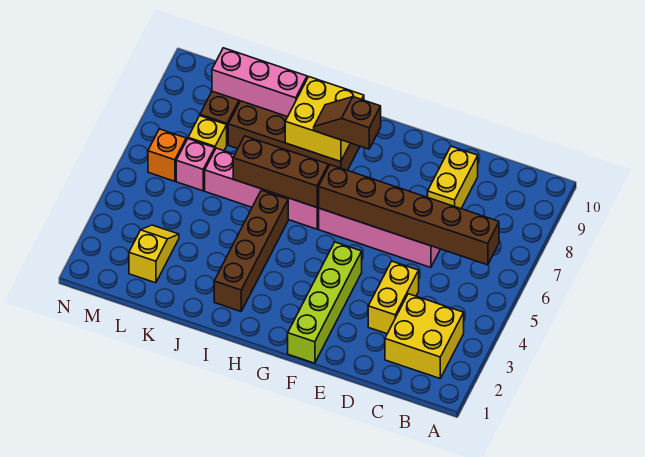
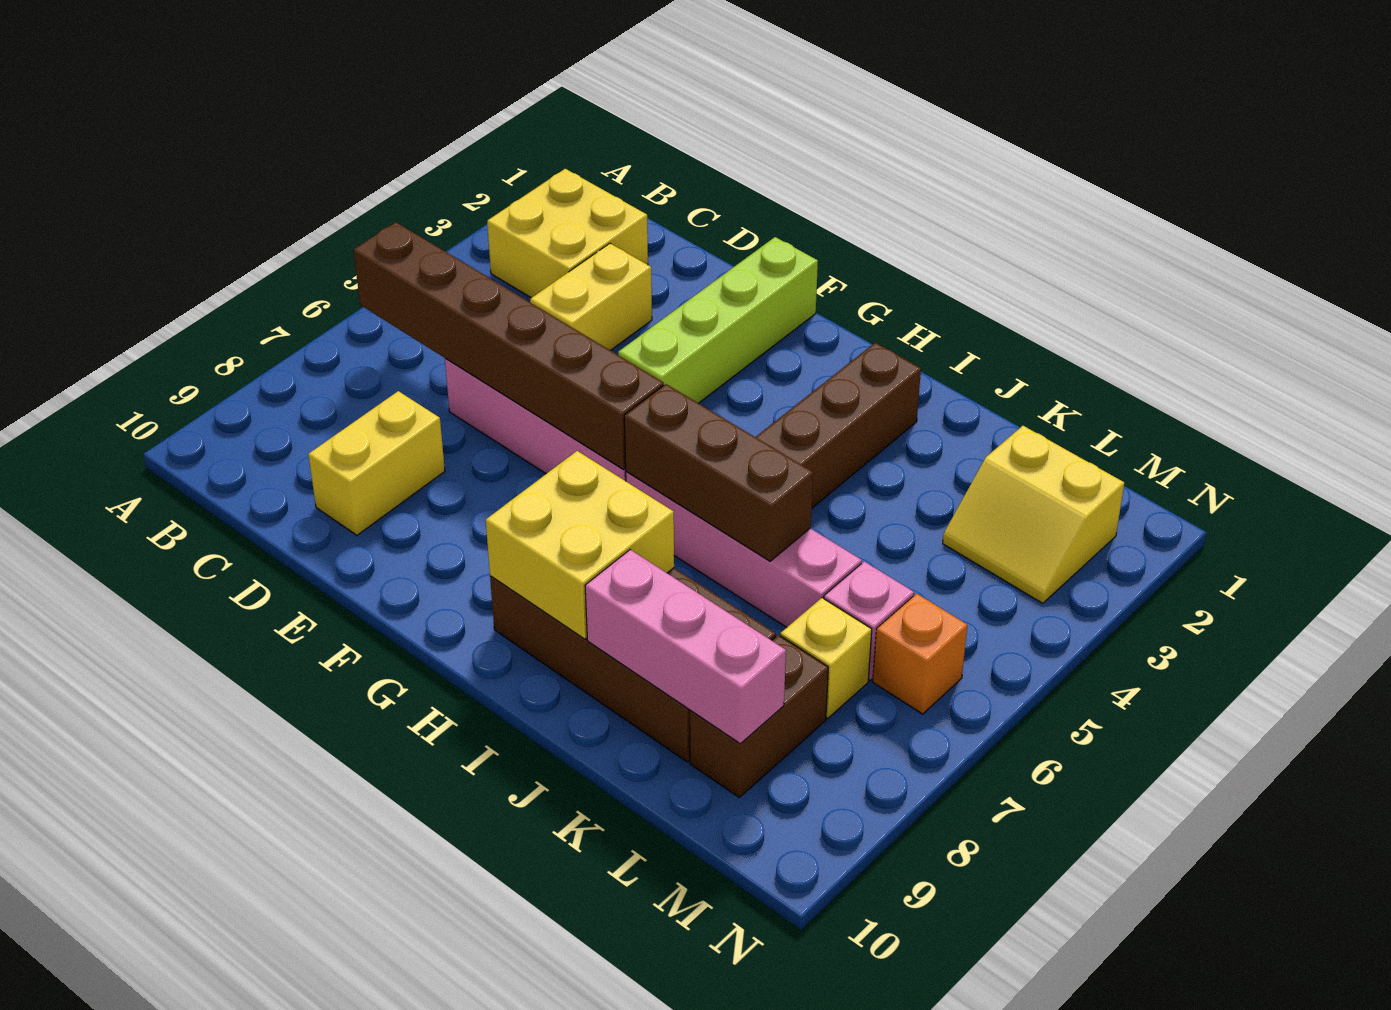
brown 1x2 slope [314,97,381,149] -> none
yellow 1x2 slope [129,225,179,283] -> yellow 2x2 slope [943,426,1124,603]

